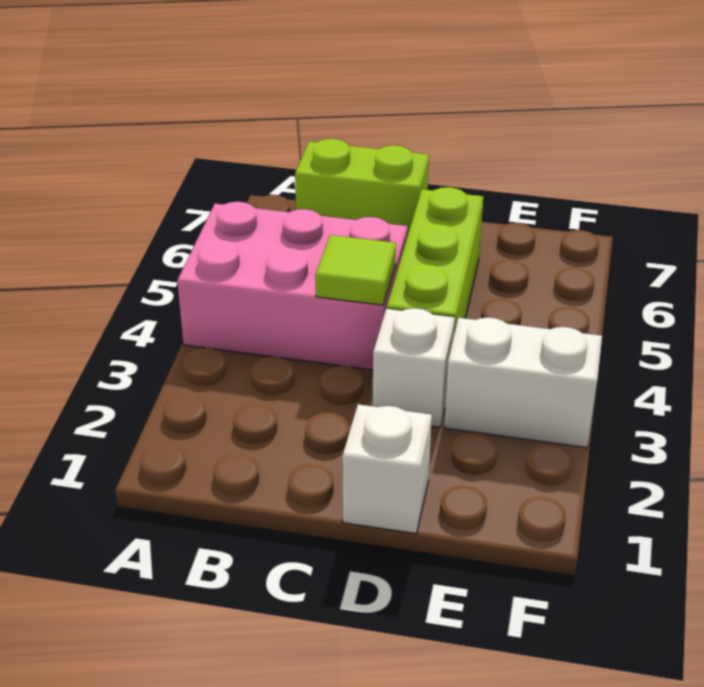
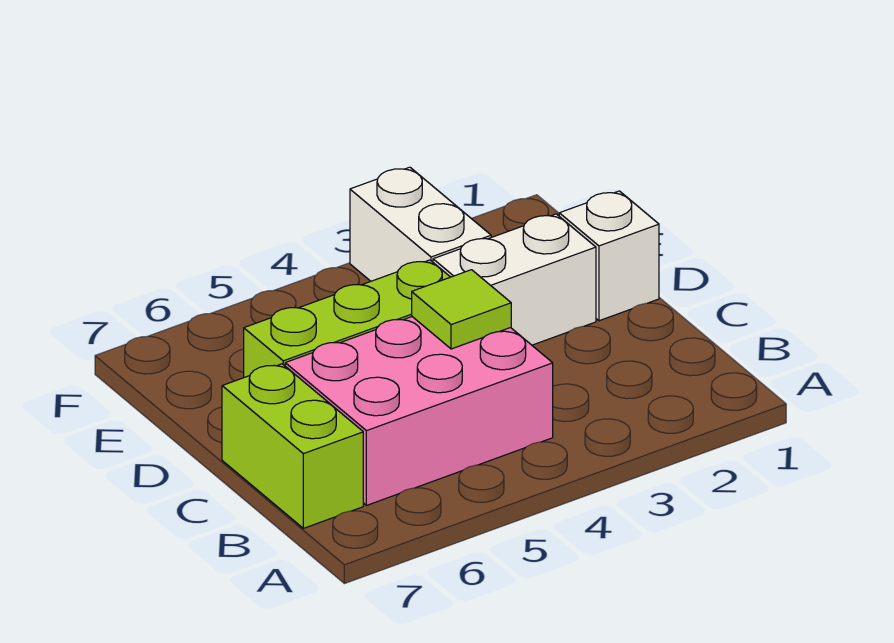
pink 2x3 brick [177,202,407,370] -> pink 2x3 brick turned to [285,317,553,505]
white 1x1 brick [373,308,455,428] -> white 1x2 brick [433,214,596,345]

